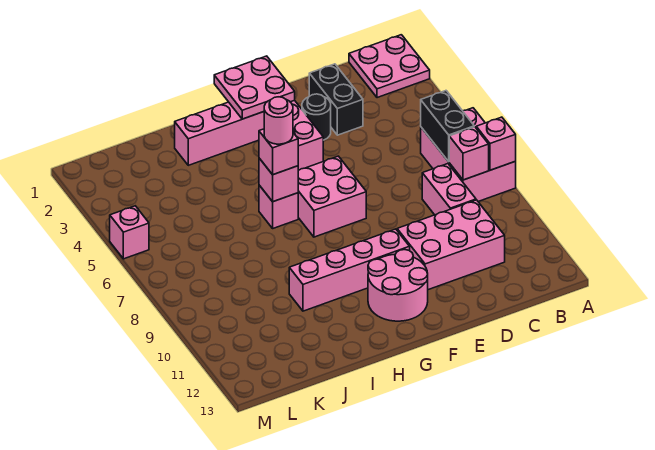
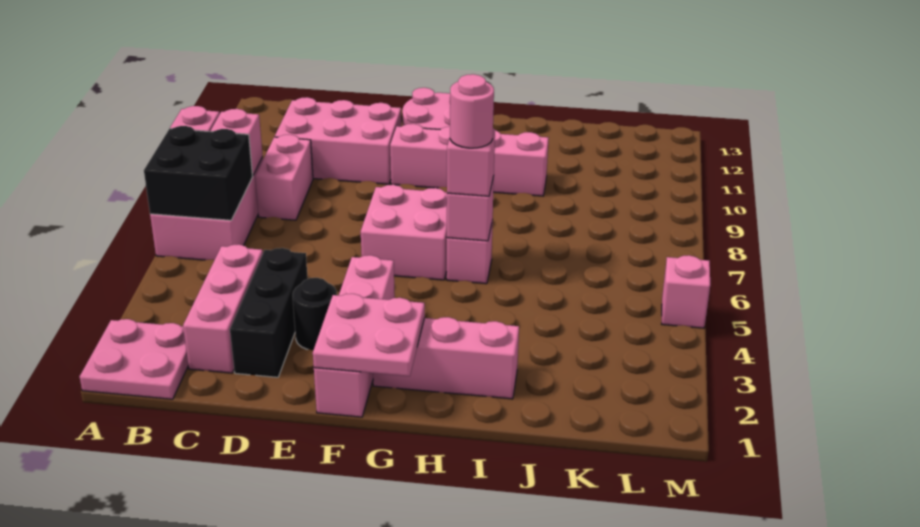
black 1x2 brick [421,91,474,162] -> black 2x2 brick [144,126,253,220]
none -> pink 1x3 brick [183,244,263,373]
black 1x2 brick [309,64,363,135] -> black 1x3 brick [230,248,308,377]

